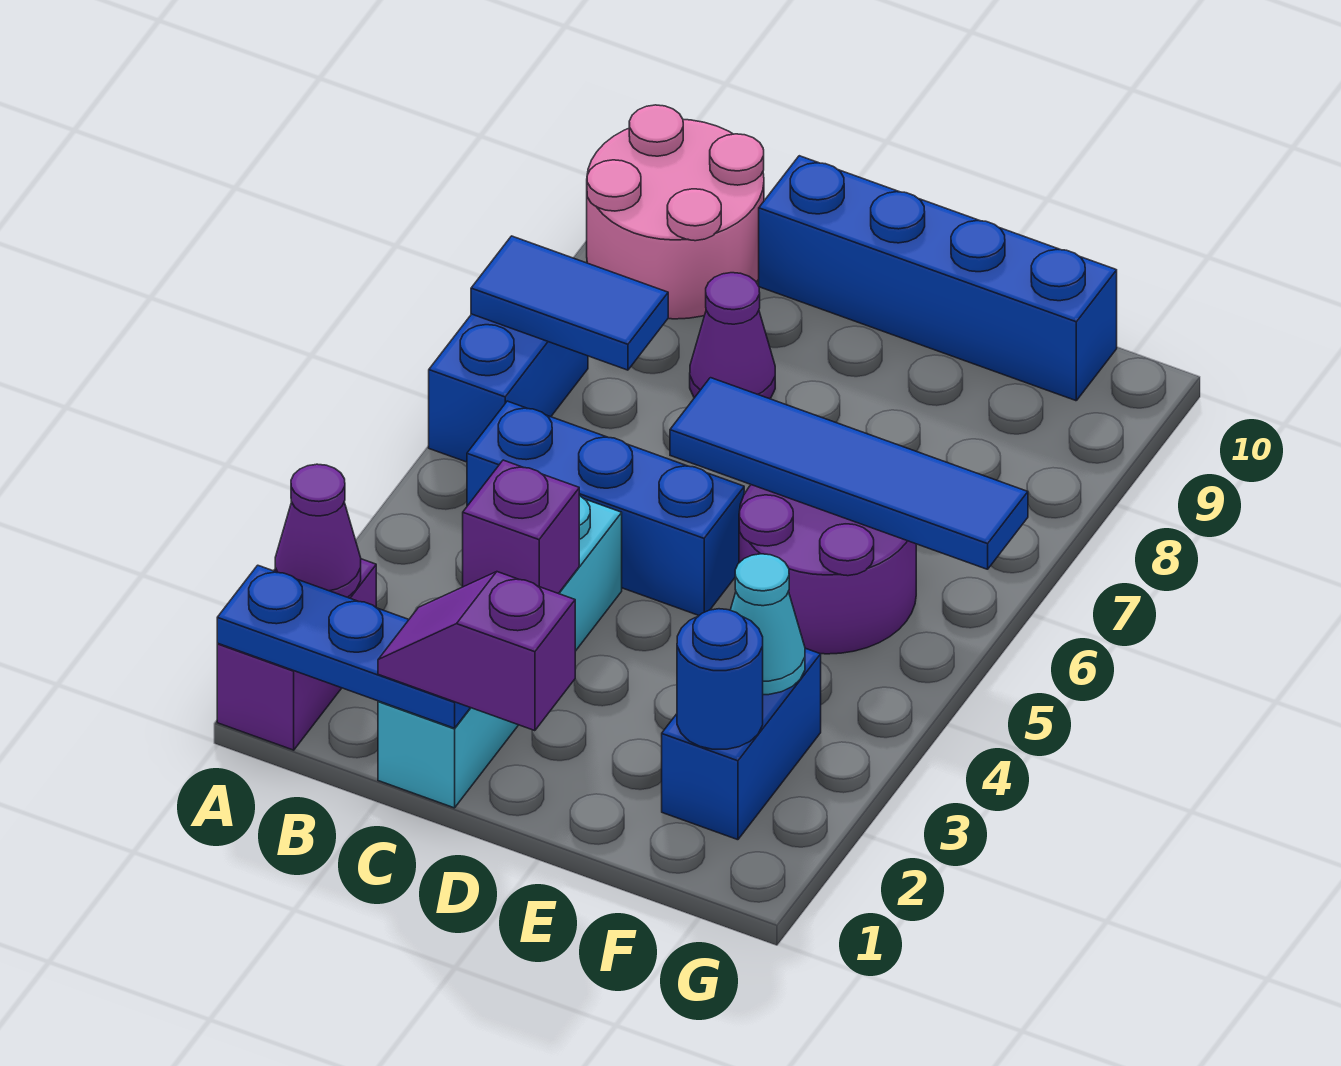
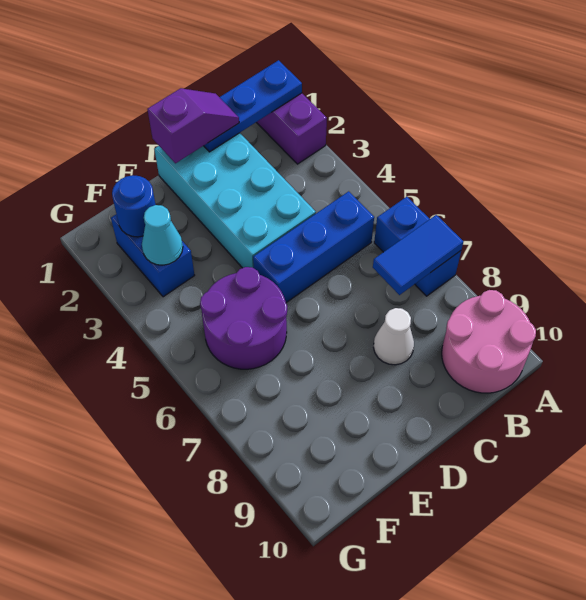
purple 1x1 cone [275,464,361,597] -> none
cyan 1x4 brick [378,496,622,808] -> cyan 2x4 brick [154,133,316,268]
purple 1x1 brick [463,460,579,594] -> none
purple 1x1 cone [690,273,775,399] -> white 1x1 cone [374,308,414,365]
blue 1x4 brick [759,156,1117,401] -> none
blue 1x4 tile [670,378,1028,569] -> none

